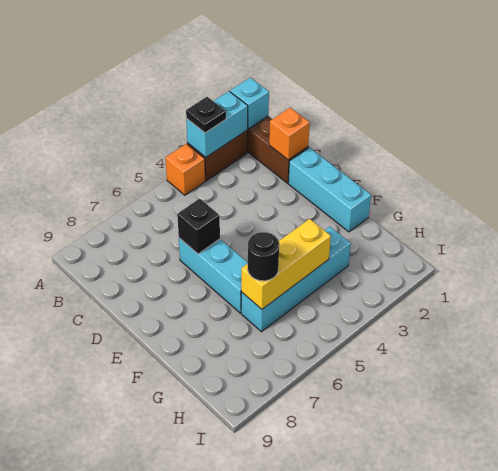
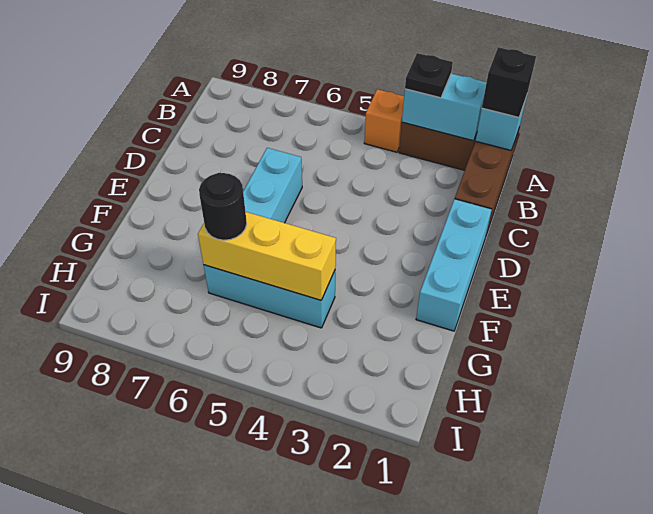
orange 1x1 brick [269,108,310,160] -> none
black 1x1 brick [177,199,220,254] -> black 1x1 brick moved to [482,47,536,118]
cyan 1x4 brick [241,227,351,332] -> cyan 1x3 brick [204,265,335,328]

